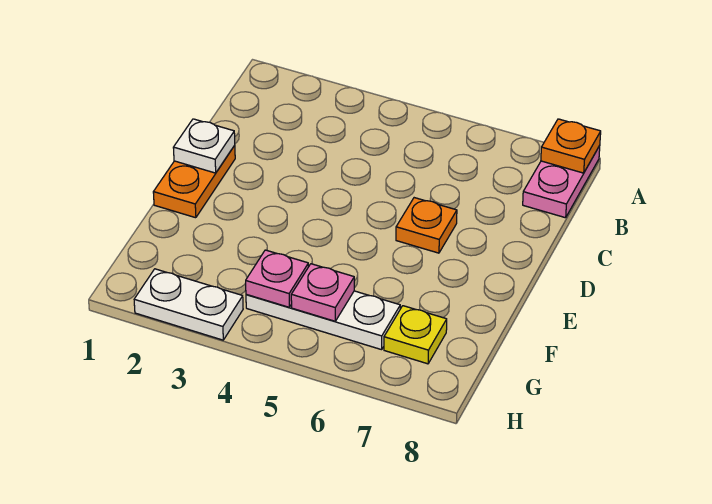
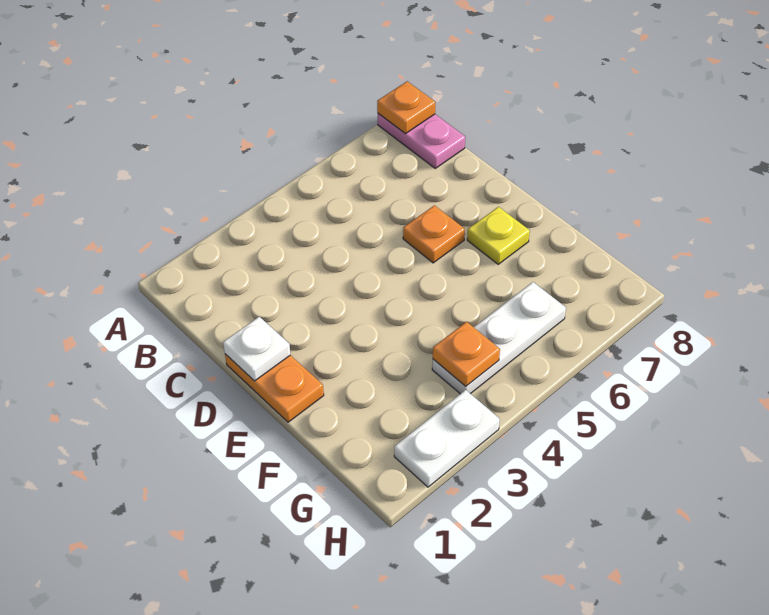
pink 1x1 plate [246,250,309,307] -> orange 1x1 plate [433,322,500,386]
pink 1x1 plate [291,264,354,321] -> none
yellow 1x1 plate [384,306,447,364] -> yellow 1x1 plate moved to [467,207,530,264]

